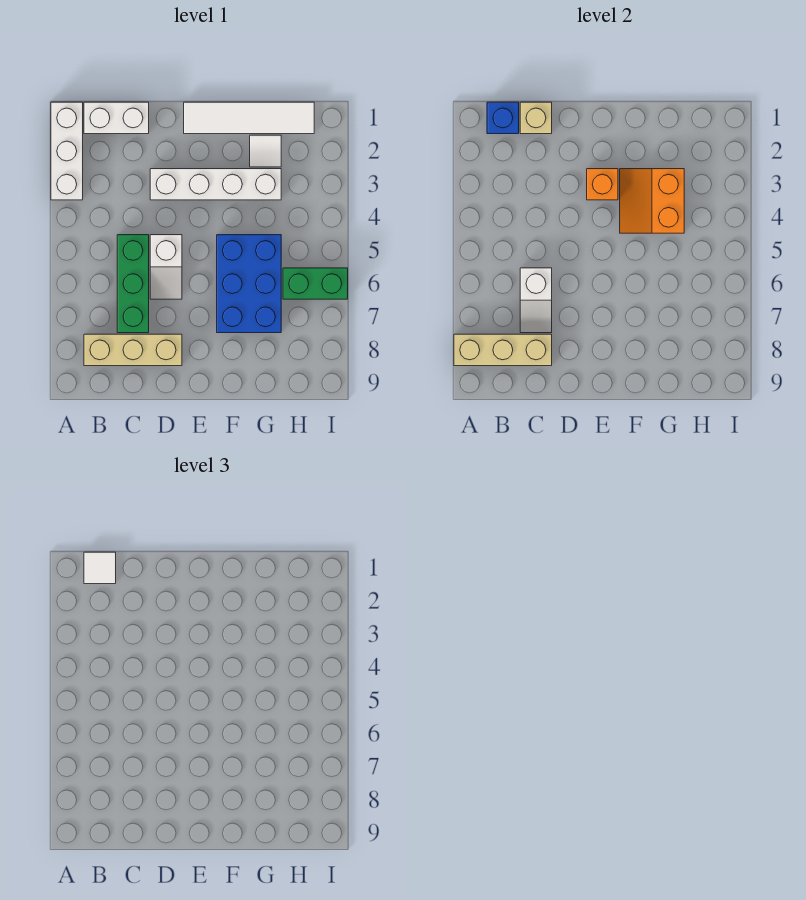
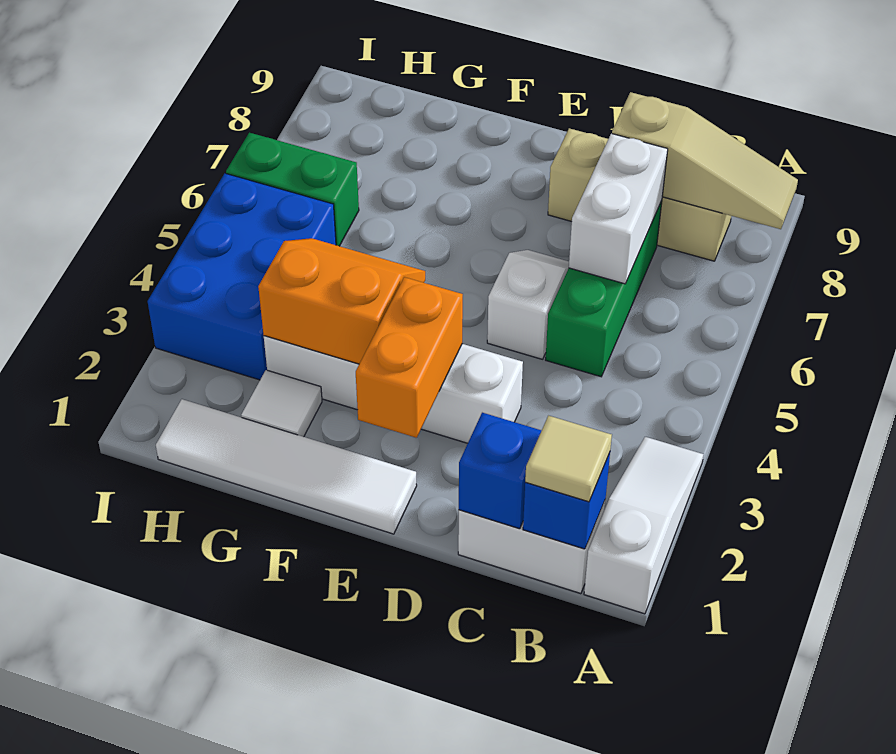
white 1x3 brick [51,102,83,200] -> white 1x3 slope [584,437,704,614]
tan 1x3 brick [454,334,552,366] -> tan 1x3 slope [612,92,798,229]
white 1x1 tile [84,552,116,584] -> tan 1x1 tile [525,416,612,502]
tan 1x1 brick [520,102,552,134] -> blue 1x1 brick [459,413,542,529]
white 1x2 slope [520,268,552,333] -> white 1x2 brick [569,133,668,284]
orange 1x1 brick [587,169,618,200] -> orange 1x2 brick [356,277,463,438]
orange 2x2 slope [620,169,684,233] -> orange 2x2 slope turned to [258,238,425,364]
blue 2x3 brick [217,235,281,333] -> blue 2x3 brick moved to [148,173,336,380]

